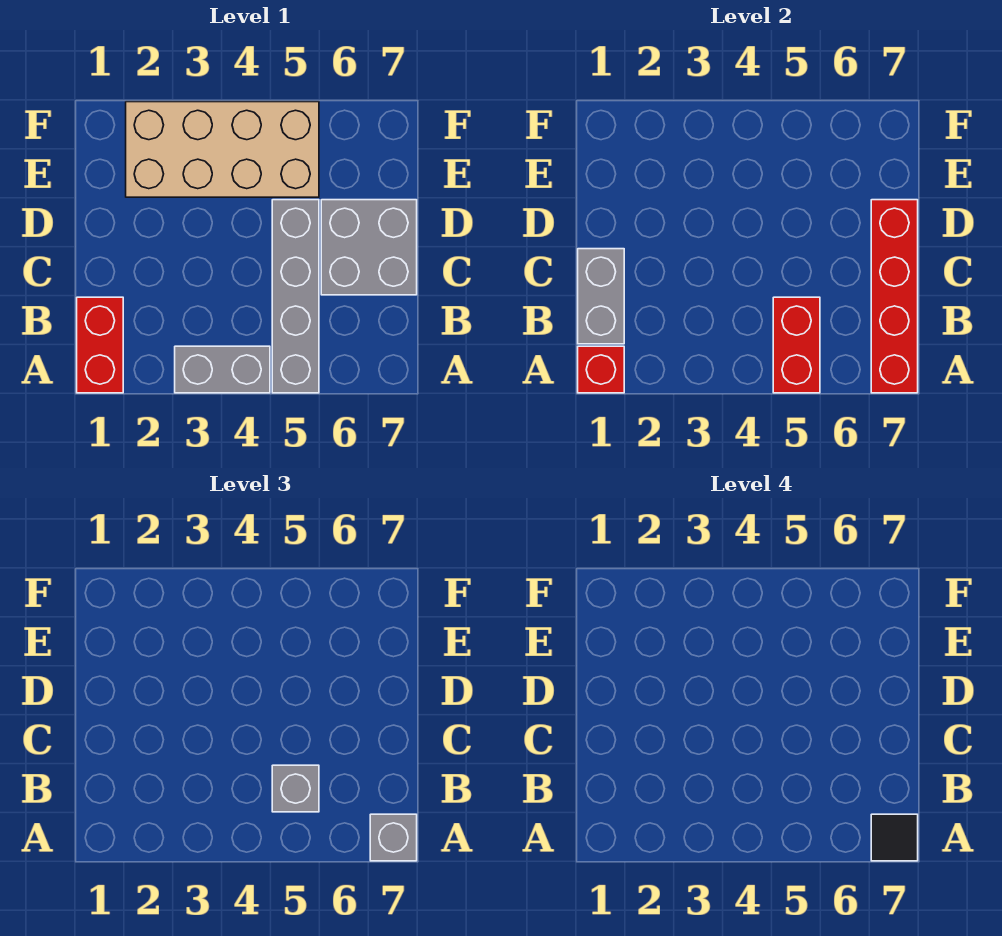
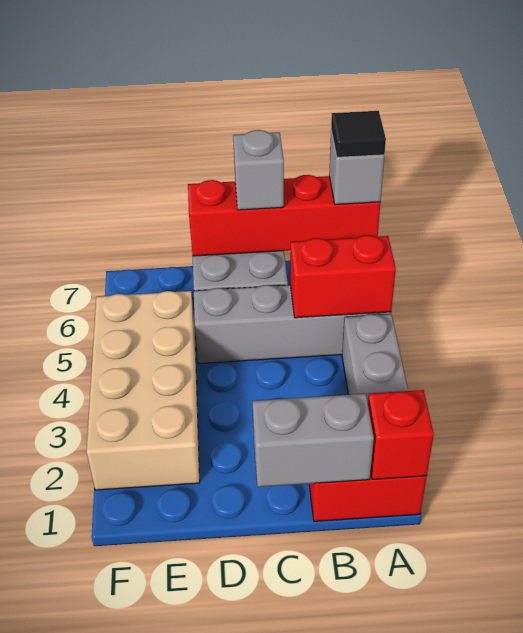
grey 1x1 brick [272,765,319,812] -> grey 1x1 brick moved to [233,130,284,210]

